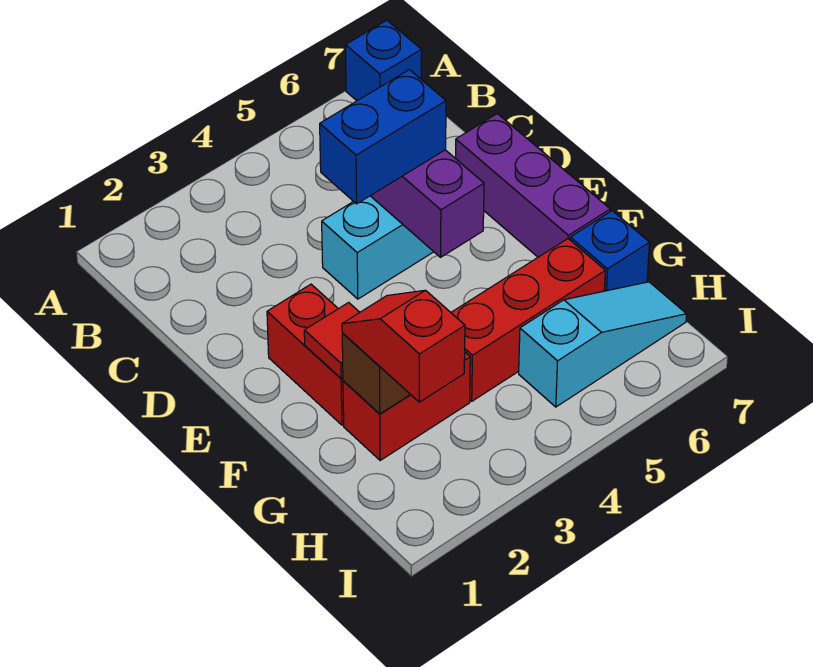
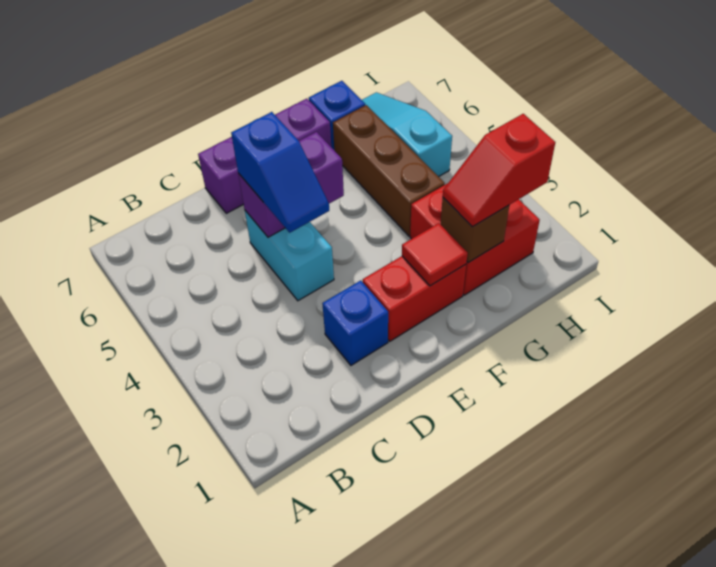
blue 1x1 brick [346,20,422,101] -> blue 1x1 brick moved to [322,280,388,365]
blue 1x2 brick [320,70,446,204] -> blue 1x2 slope [231,112,329,233]
red 1x2 brick [343,352,470,460] -> red 2x2 brick [410,183,540,295]
red 1x3 brick [451,239,605,401] -> brown 1x3 brick [333,105,445,236]

